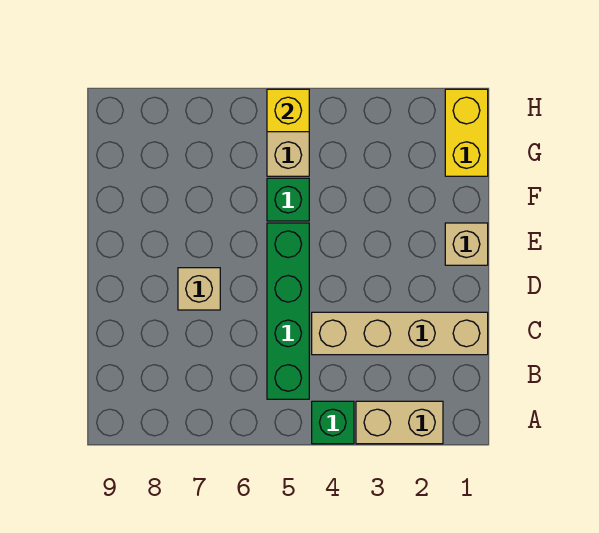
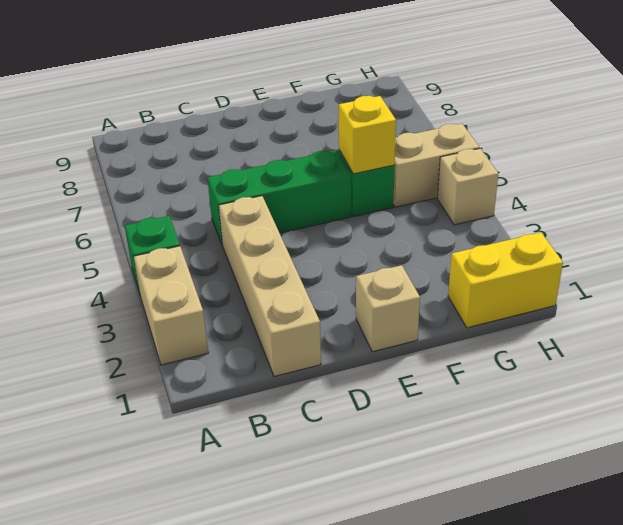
green 1x4 brick [267,223,309,399] -> green 1x3 brick [207,150,351,246]
tan 1x1 brick [178,268,220,310] -> tan 1x1 brick moved to [438,148,498,225]
yellow 1x1 brick [267,89,309,132] -> yellow 1x1 brick moved to [339,96,396,174]

